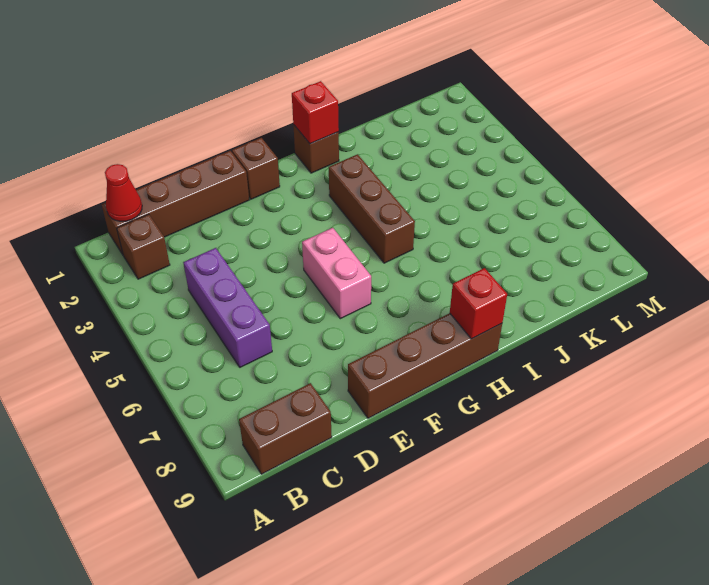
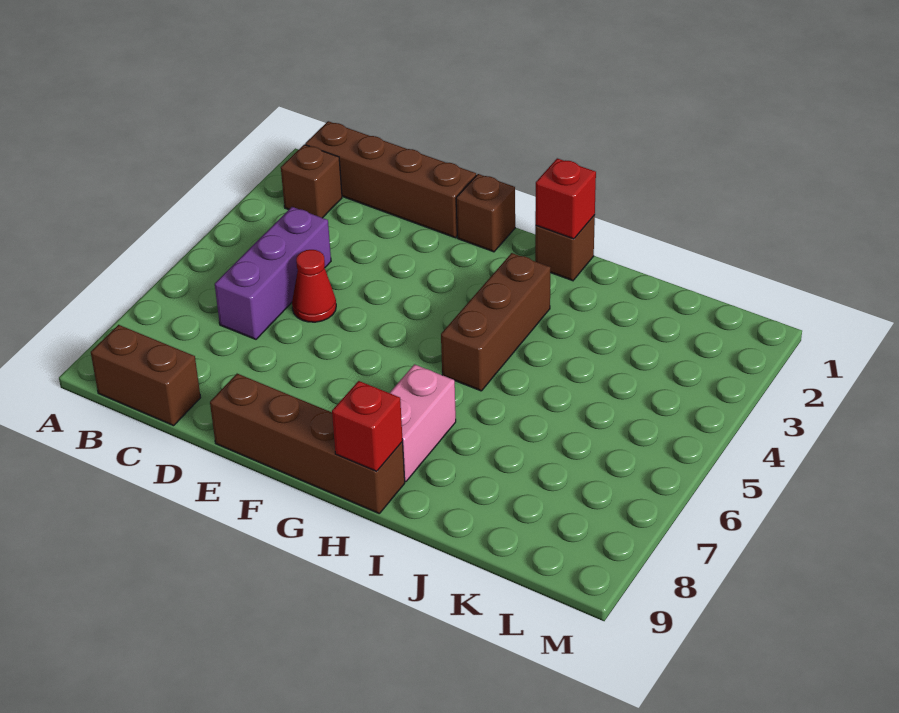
red 1x1 cone [105,164,142,221] -> red 1x1 cone moved to [292,250,336,322]
pink 1x2 brick [302,228,371,319] -> pink 1x2 brick moved to [390,364,456,482]

